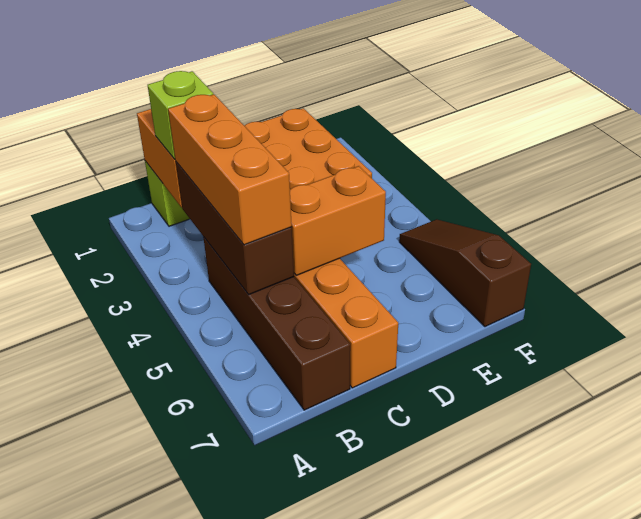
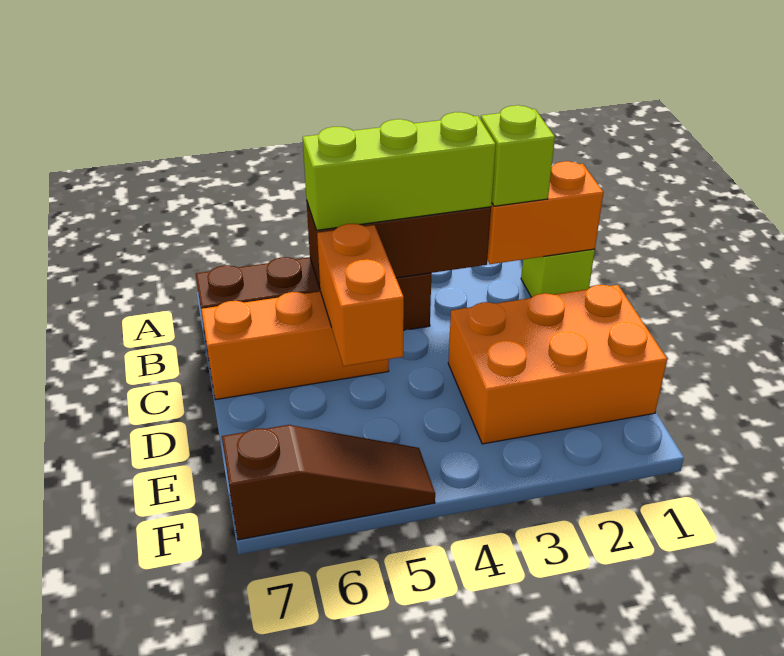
orange 1x3 brick [168,94,292,245] -> lime 1x3 brick [303,112,496,230]

